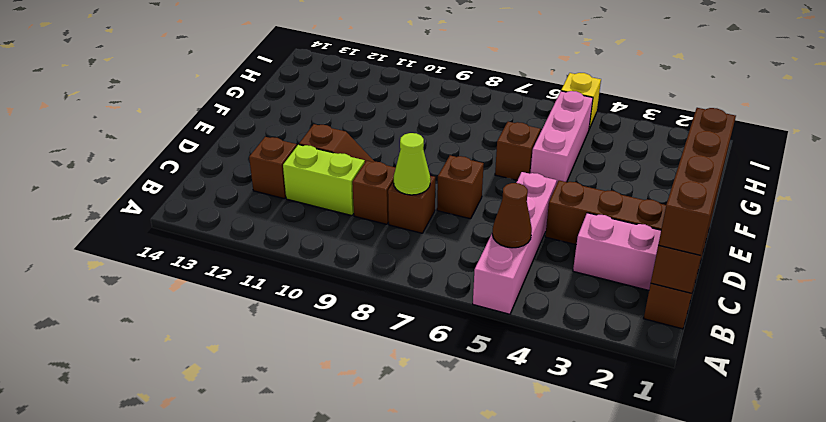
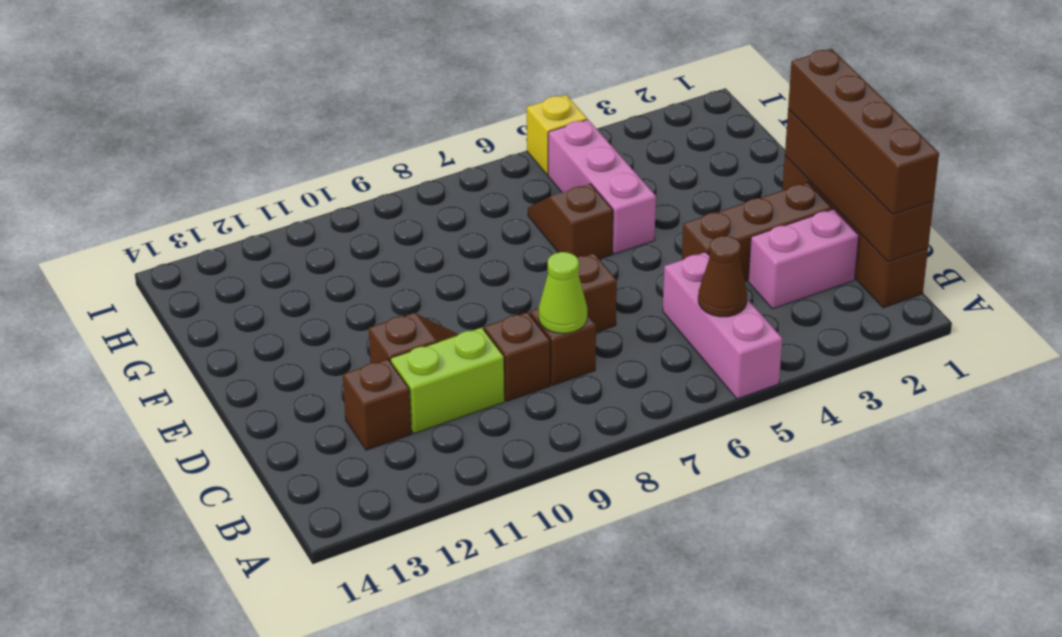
pink 1x4 brick [473,172,557,314] -> pink 1x3 brick [663,252,782,399]

